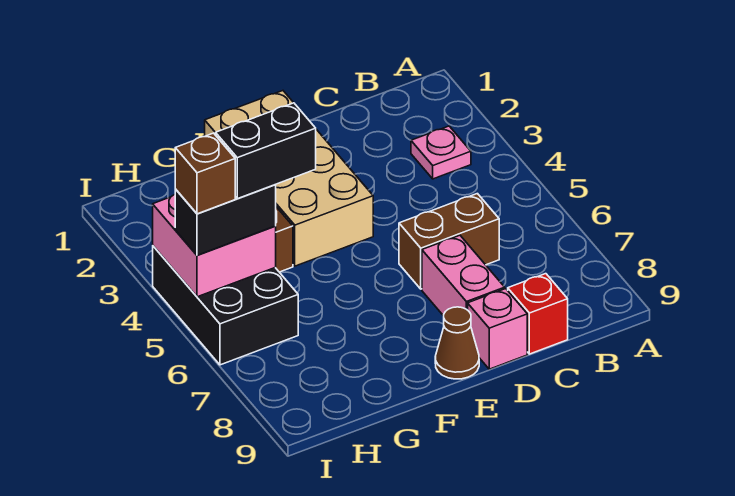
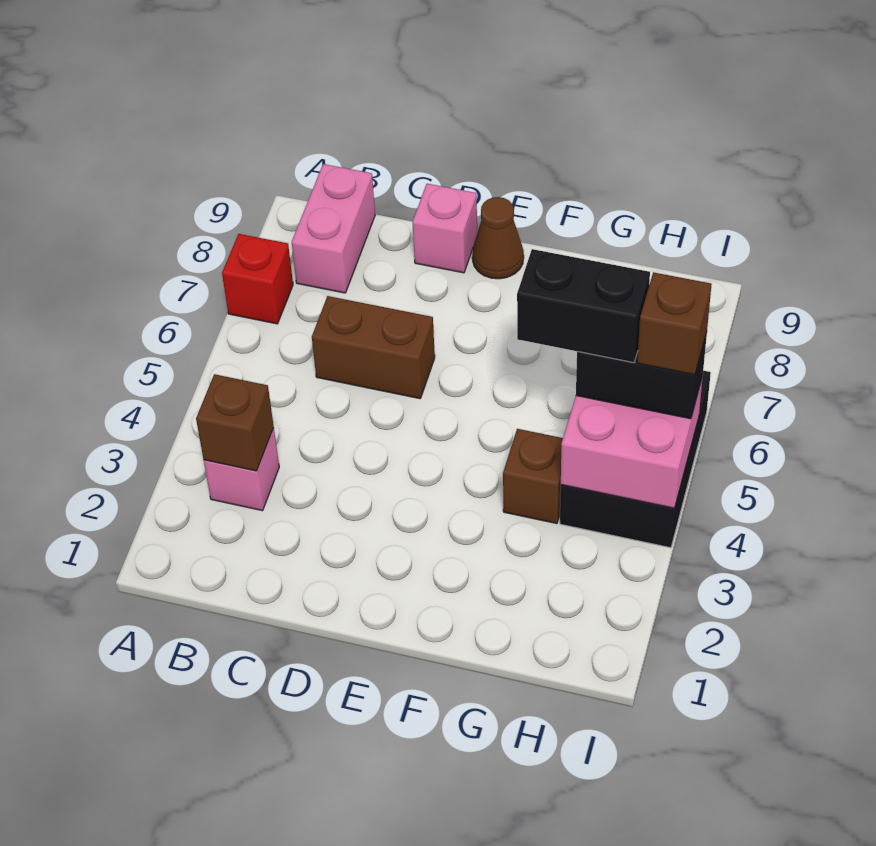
pink 1x1 plate [411,126,471,179] -> pink 1x1 brick [204,428,279,511]
none -> brown 1x1 brick [196,374,274,471]
red 1x1 brick [508,274,568,354] -> red 1x1 brick moved to [222,234,293,324]
pink 1x2 brick [422,235,505,316] -> pink 1x2 brick moved to [292,164,375,293]
tan 2x4 brick [205,91,373,266] -> none

